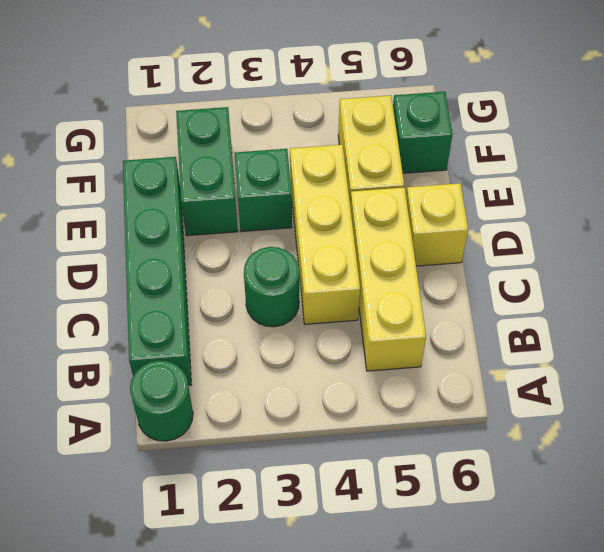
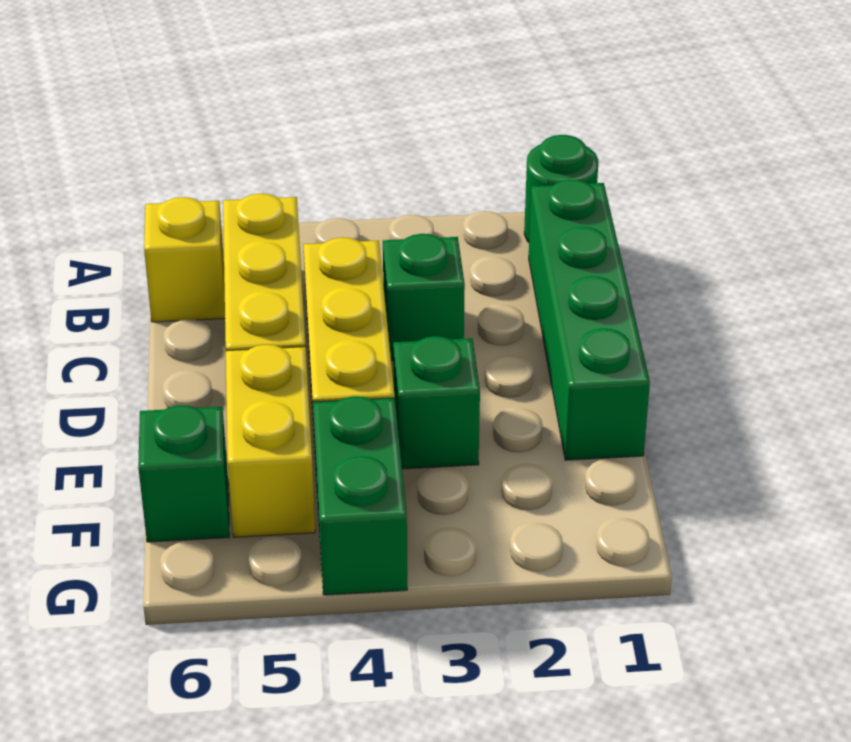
green 1x1 round brick [244,247,299,327] -> green 1x1 brick [383,234,465,361]
yellow 1x1 brick [406,183,468,266] -> yellow 1x1 brick moved to [144,197,225,322]
green 1x2 brick [176,107,238,236] -> green 1x2 brick moved to [313,396,407,595]

